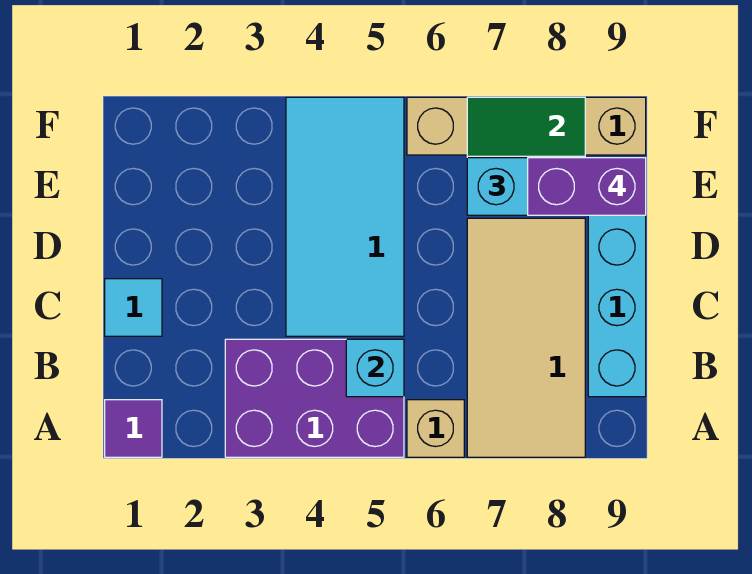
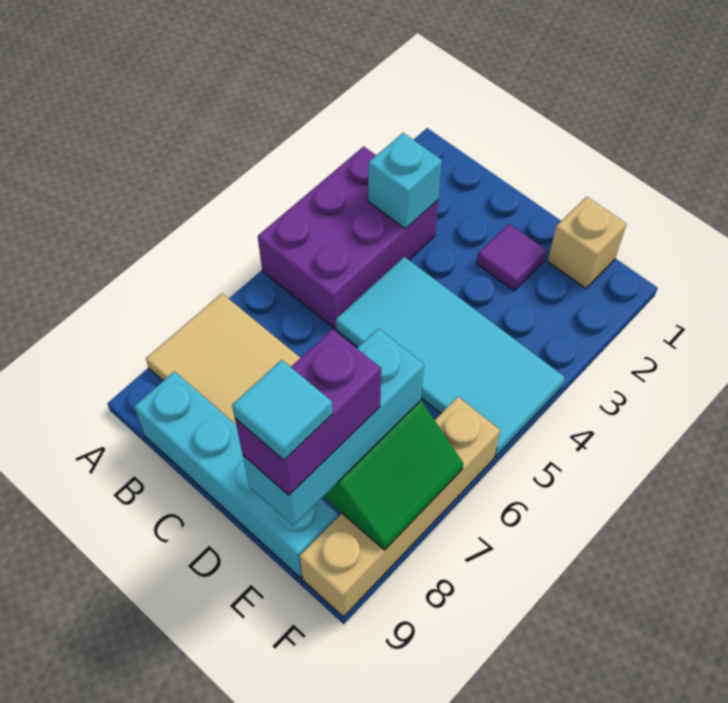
purple 1x1 tile [105,400,162,457] -> purple 1x1 tile moved to [477,224,547,291]
tan 1x1 brick [407,400,464,457] -> tan 1x1 brick moved to [548,197,626,288]
cyan 1x1 brick [346,339,404,397] -> cyan 1x1 brick moved to [368,133,442,229]
cyan 1x1 tile [105,279,162,336] -> cyan 1x1 tile moved to [232,360,333,460]

